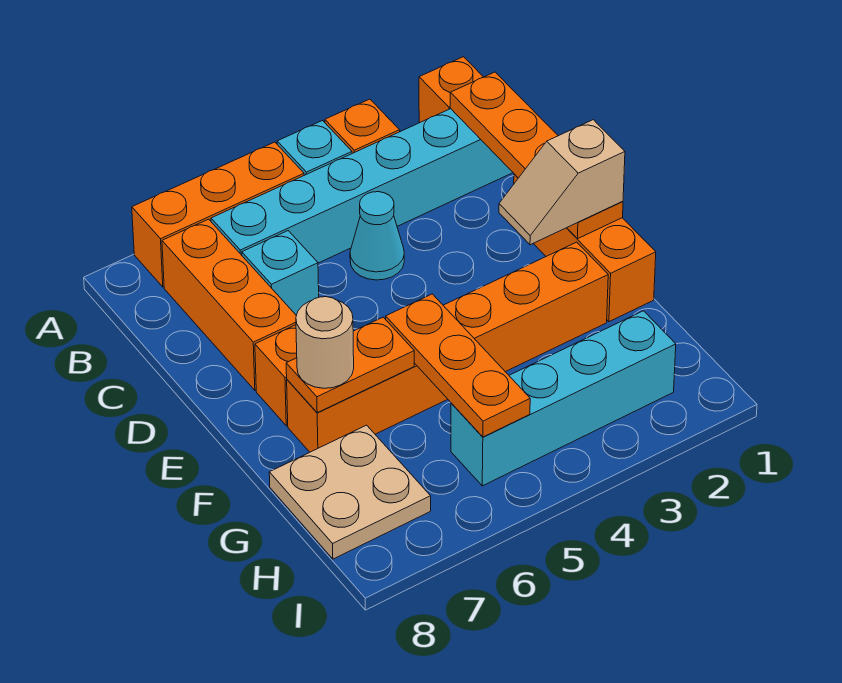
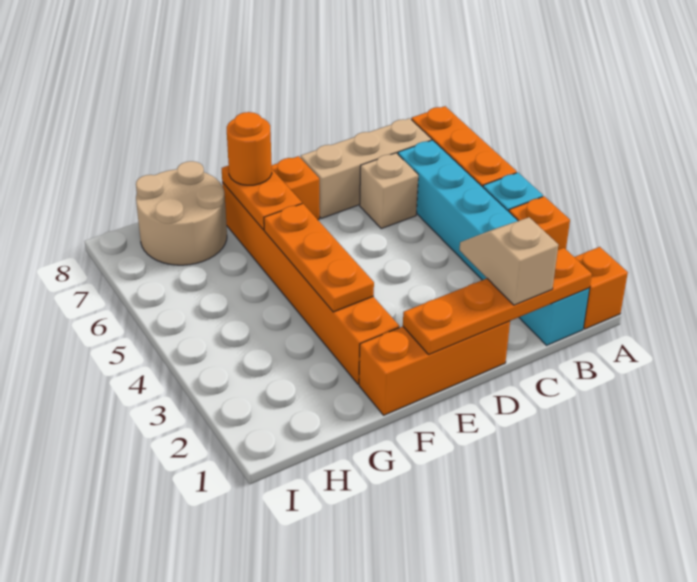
orange 1x3 brick [162,219,296,390] -> tan 1x3 brick [301,118,432,218]
cyan 1x1 cone [350,192,404,280] -> none
cyan 1x1 brick [242,231,319,315] -> tan 1x1 brick [360,153,418,229]
tan 1x2 slope [499,120,625,245] -> tan 1x2 slope moved to [460,217,558,305]
orange 1x3 plate [386,294,530,437] -> orange 1x3 plate turned to [264,204,374,312]
tan 1x1 round brick [296,297,354,388] -> orange 1x1 round brick [227,112,272,185]
tan 2x2 plate [269,425,431,559] -> tan 2x2 round brick [136,161,227,265]
cyan 1x4 brick [451,311,676,486] -> none

